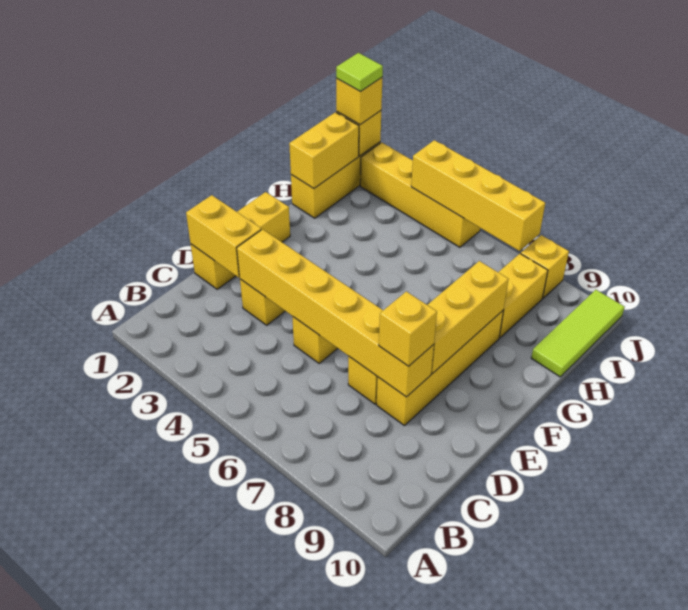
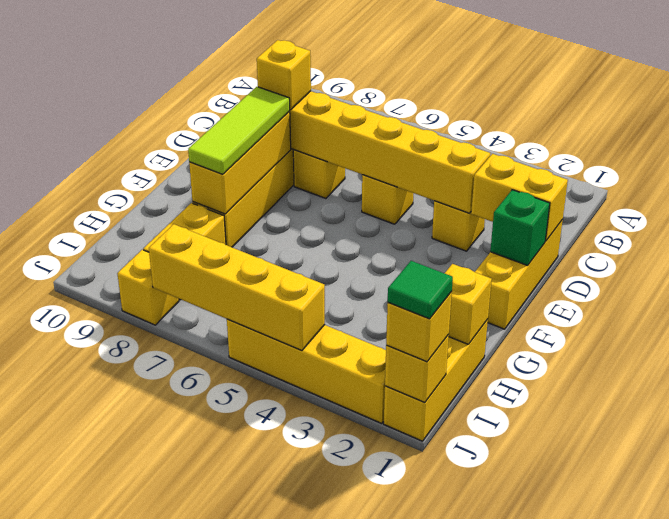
none -> green 1x1 brick [490,190,550,265]
yellow 1x2 brick [289,112,359,189] -> yellow 1x1 brick [445,264,492,344]
lime 1x3 tile [531,290,625,377] -> lime 1x3 tile moved to [188,87,290,174]
lime 1x1 tile [336,53,383,92] -> green 1x1 tile [388,261,453,319]

